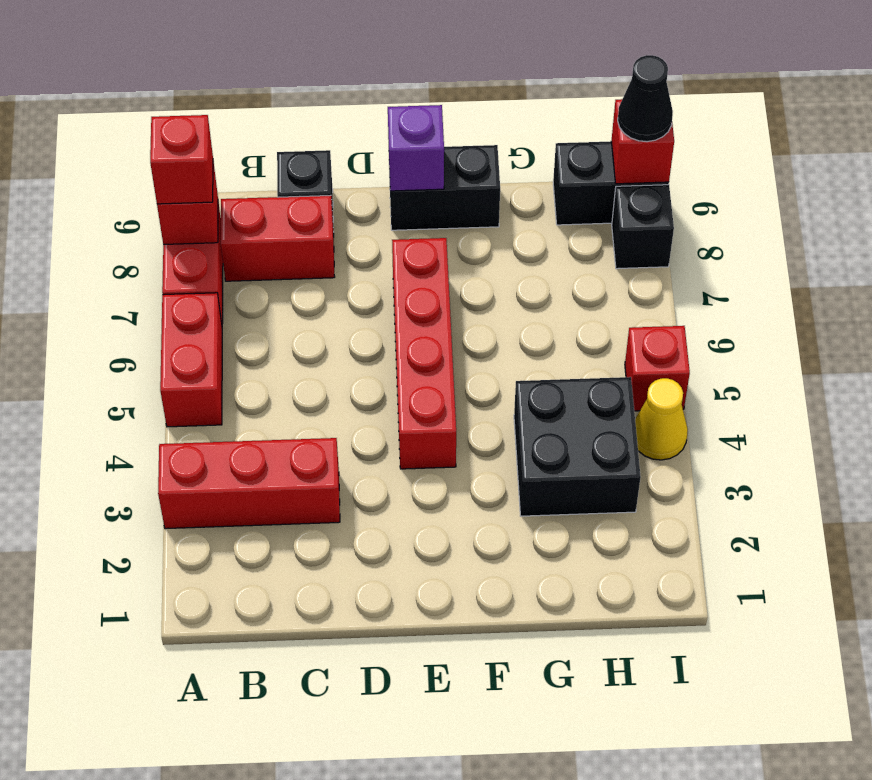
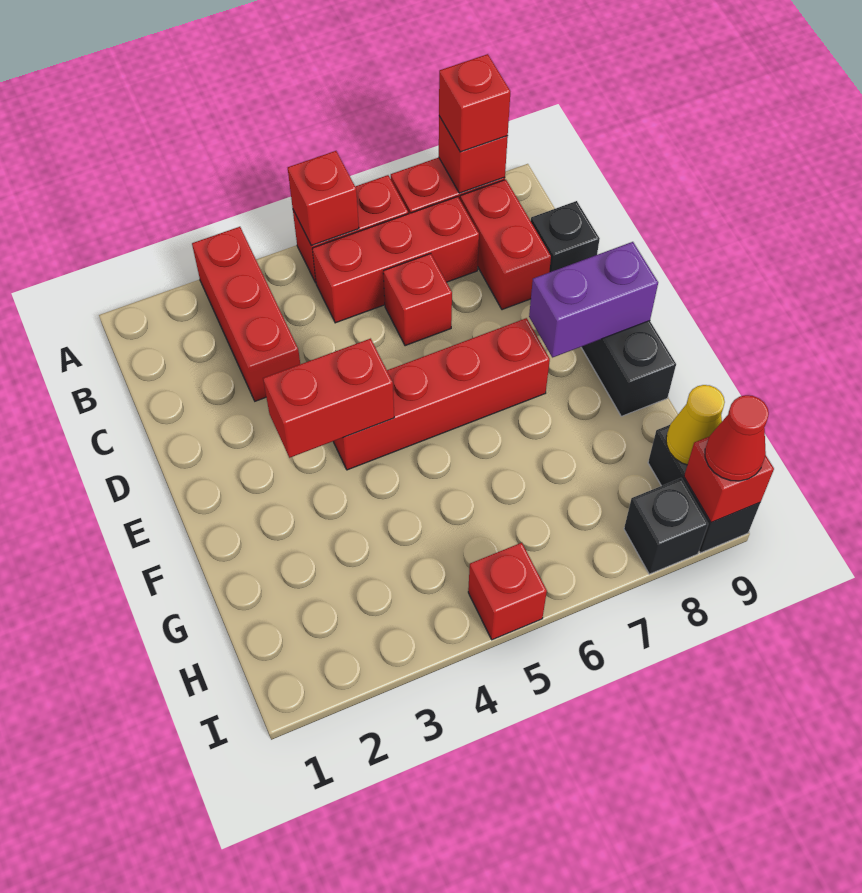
none -> red 1x1 brick [288,151,359,245]
none -> red 1x3 brick [312,197,479,323]
none -> red 1x1 brick [383,254,452,346]
none -> red 1x2 brick [263,339,394,458]
purple 1x1 brick [388,105,444,191] -> purple 1x2 brick [529,242,658,358]
black 2x2 brick [514,377,641,516] -> none
yellow 1x1 cone [635,378,688,460] -> yellow 1x1 cone moved to [666,385,725,465]
black 1x1 cone [618,55,673,142] -> red 1x1 cone [705,395,769,481]

